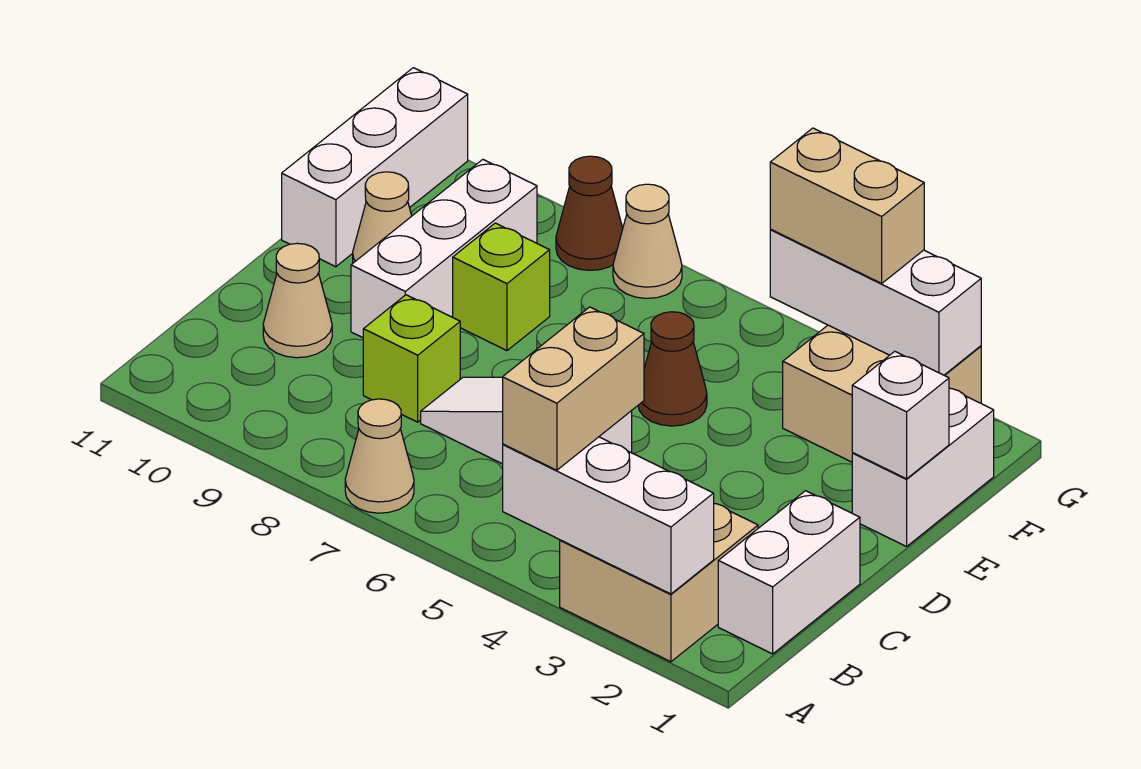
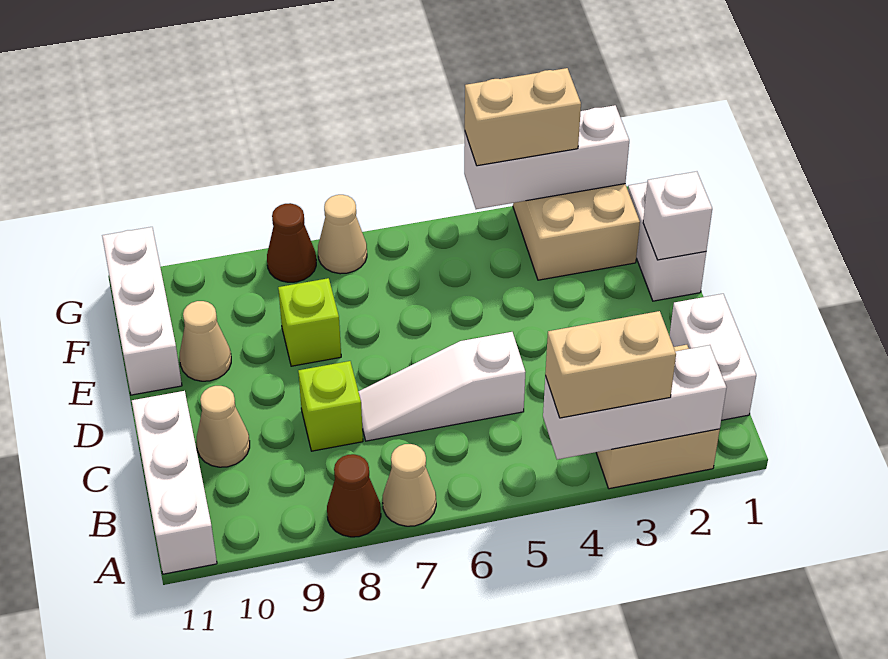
tan 1x2 brick [503,307,644,470] -> tan 1x2 brick turned to [545,311,676,418]
white 1x3 brick [351,160,537,338] -> white 1x3 brick moved to [132,391,217,574]
brown 1x1 cone [638,312,707,426] -> brown 1x1 cone moved to [327,454,381,537]

